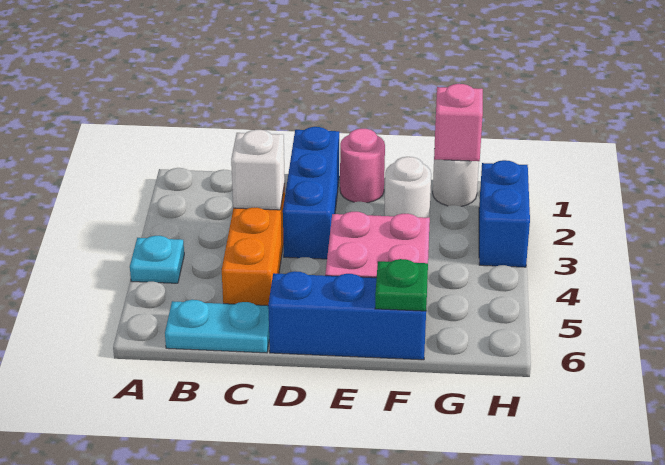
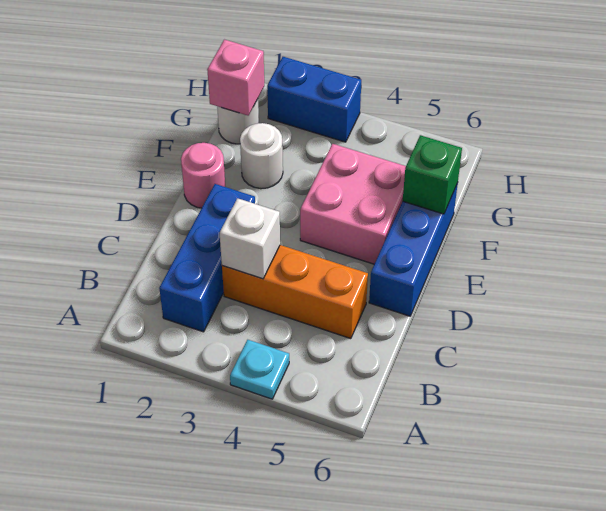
cyan 1x2 plate [165,300,269,353] -> none
blue 1x3 brick [283,127,339,259] -> blue 1x3 brick turned to [159,184,255,332]
green 1x1 plate [375,259,428,311] -> green 1x1 brick [403,135,462,214]

